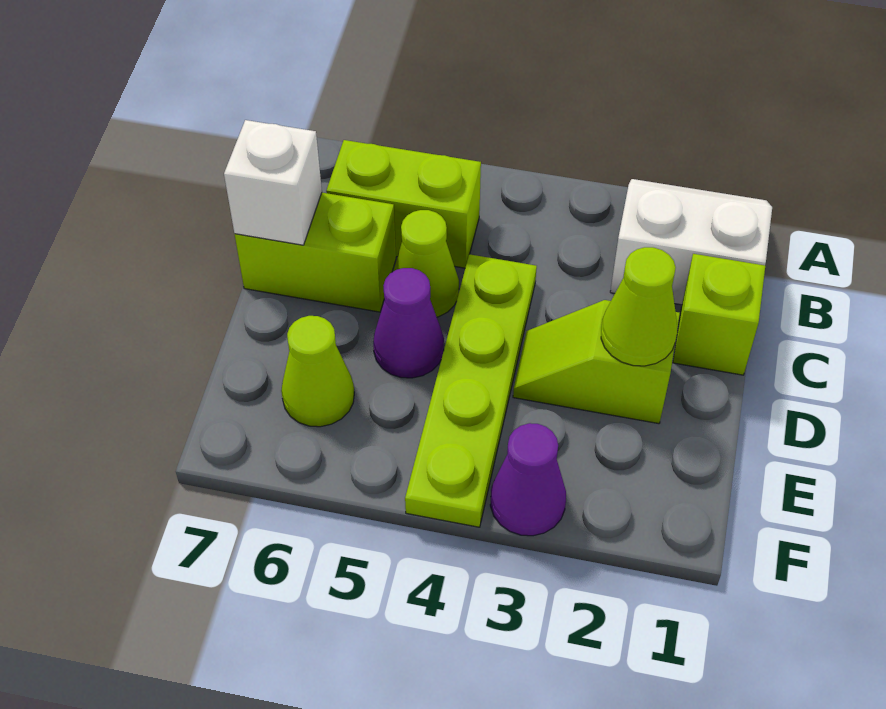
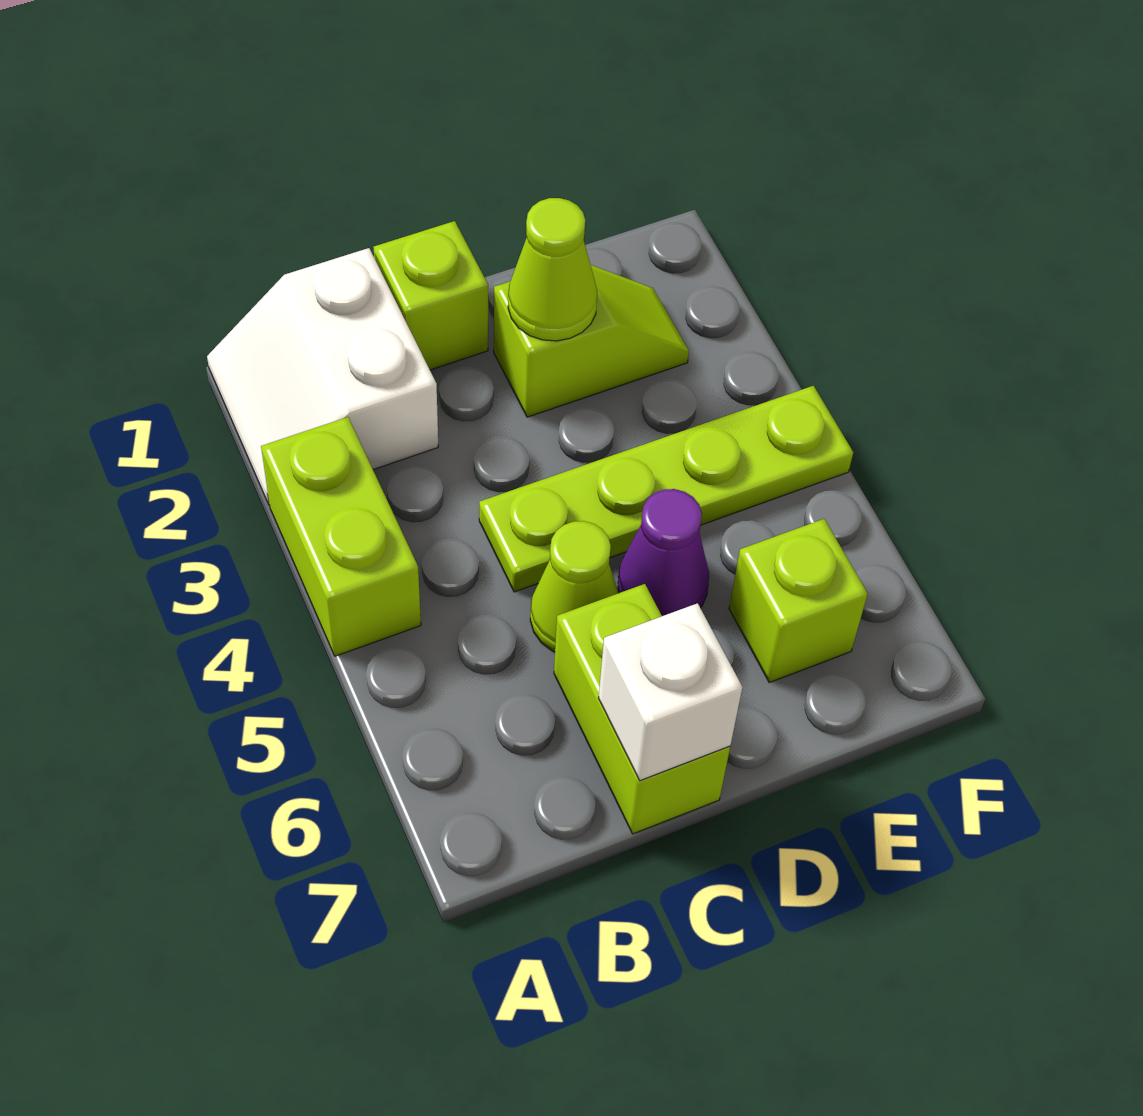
lime 1x2 brick [326,140,481,268] -> lime 1x2 brick moved to [261,417,421,656]
lime 1x2 slope [513,300,680,424] -> lime 1x2 slope turned to [494,265,689,417]
lime 1x1 cone [281,316,354,427] -> lime 1x1 brick [729,519,868,682]
purple 1x1 cone [490,423,566,536] -> none

